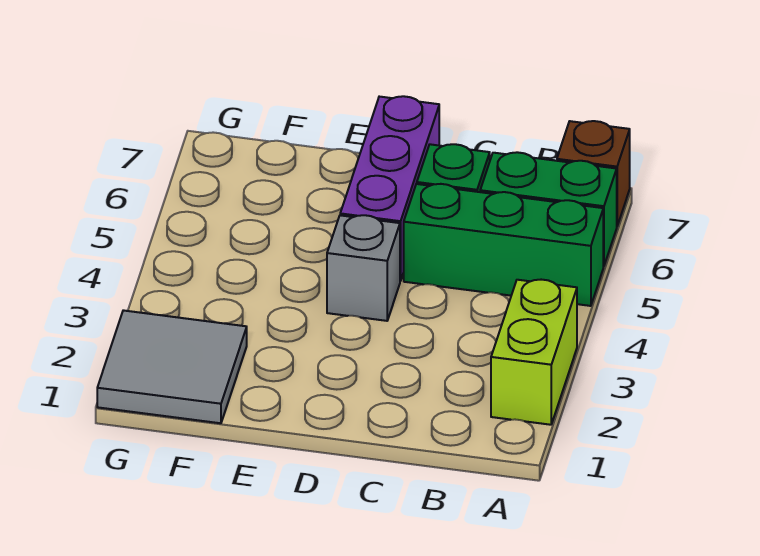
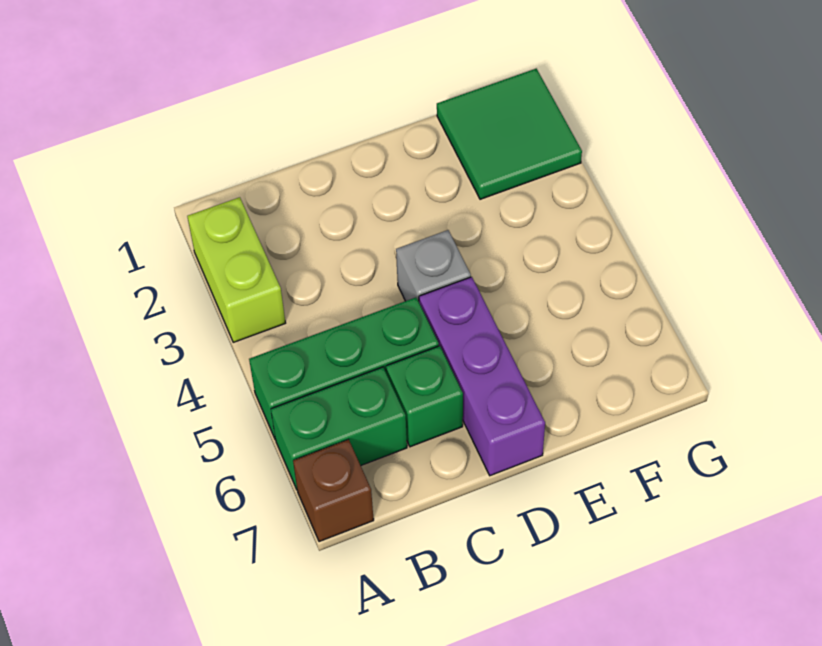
grey 2x2 tile [97,310,247,423] -> green 2x2 tile [437,69,582,199]

